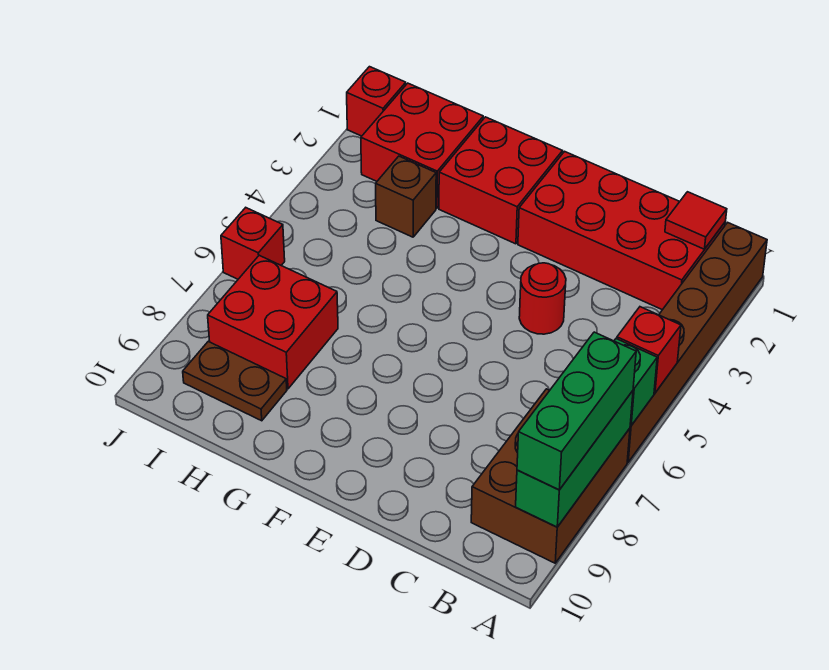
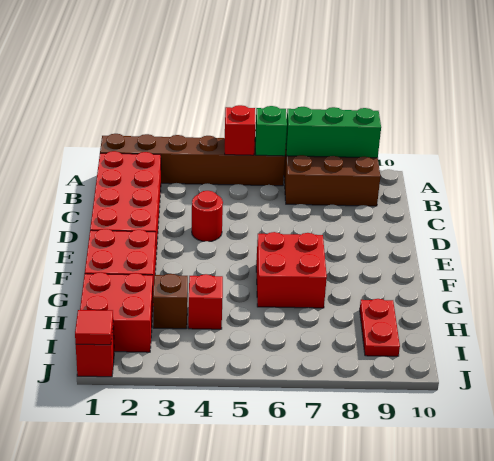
green 1x3 brick [517,332,636,490] -> none
red 1x1 tile [665,192,727,249] -> red 1x1 tile moved to [75,310,113,345]
red 2x2 brick [208,255,338,389] -> red 2x2 brick moved to [256,232,327,308]
brown 1x2 plate [183,342,287,421] -> red 1x2 plate [360,299,400,356]
red 1x1 brick [221,208,285,279] -> red 1x1 brick moved to [188,274,223,329]

